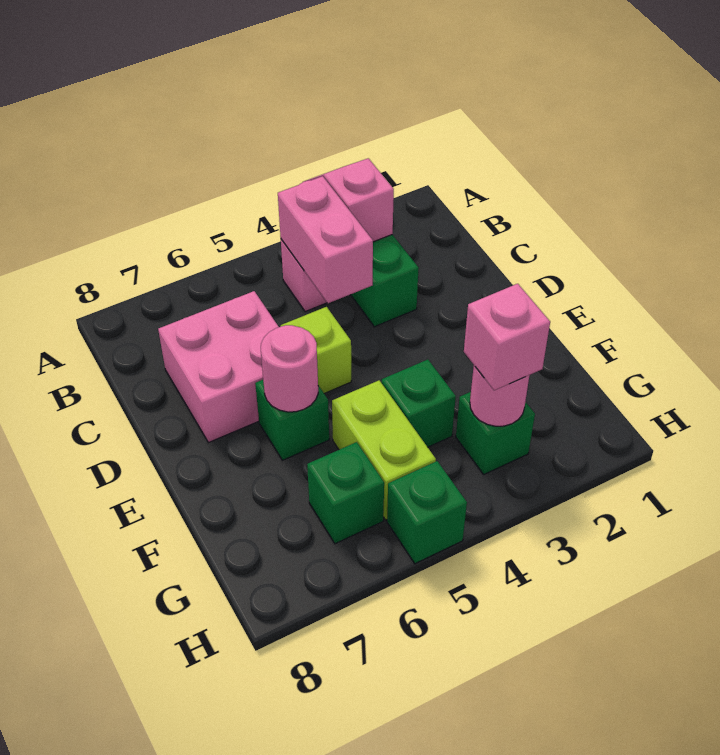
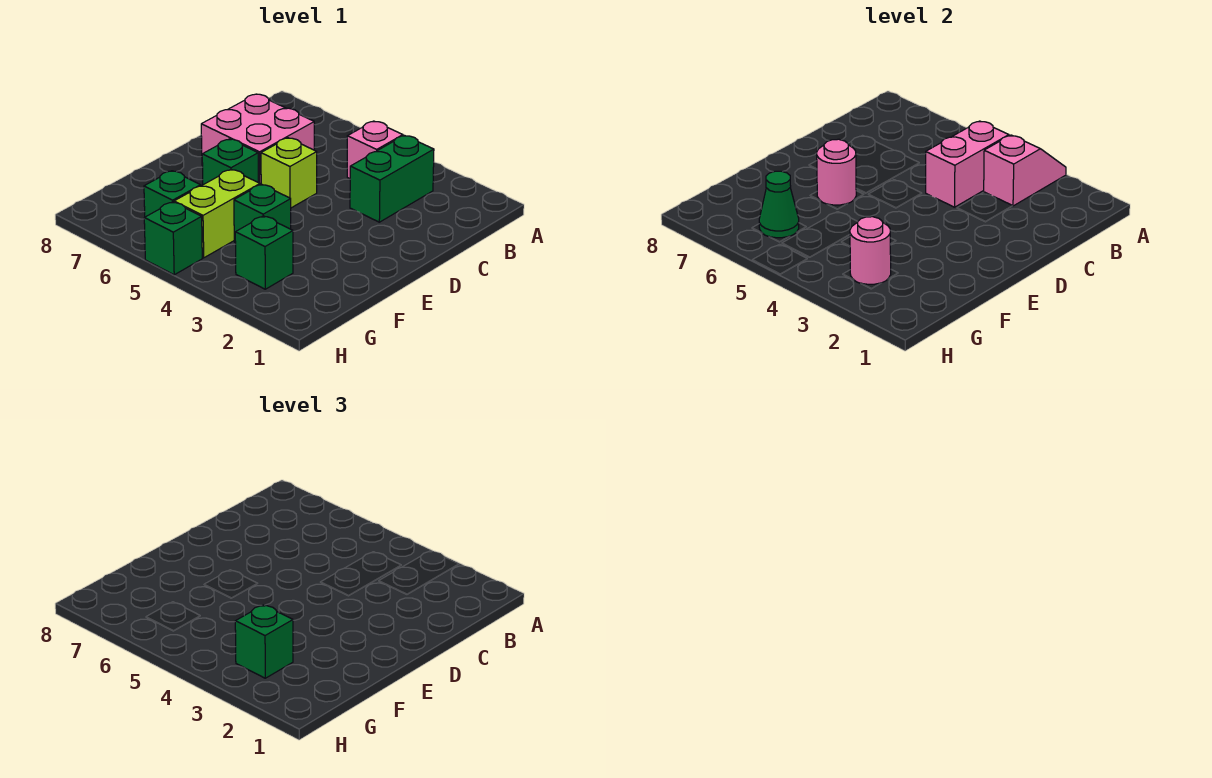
pink 1x1 brick [464,284,550,390] -> green 1x1 brick [235,605,293,678]
none -> green 1x1 cone [759,171,799,238]

